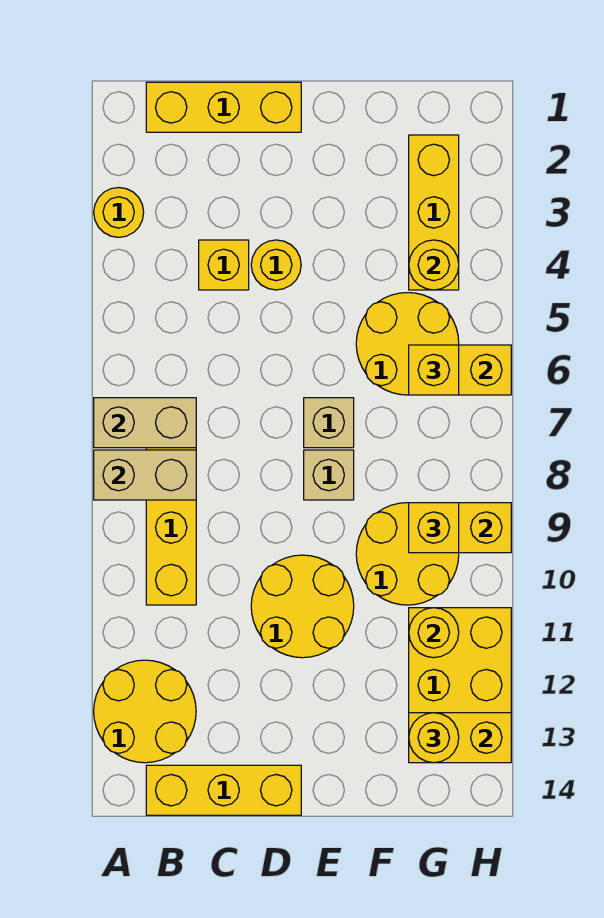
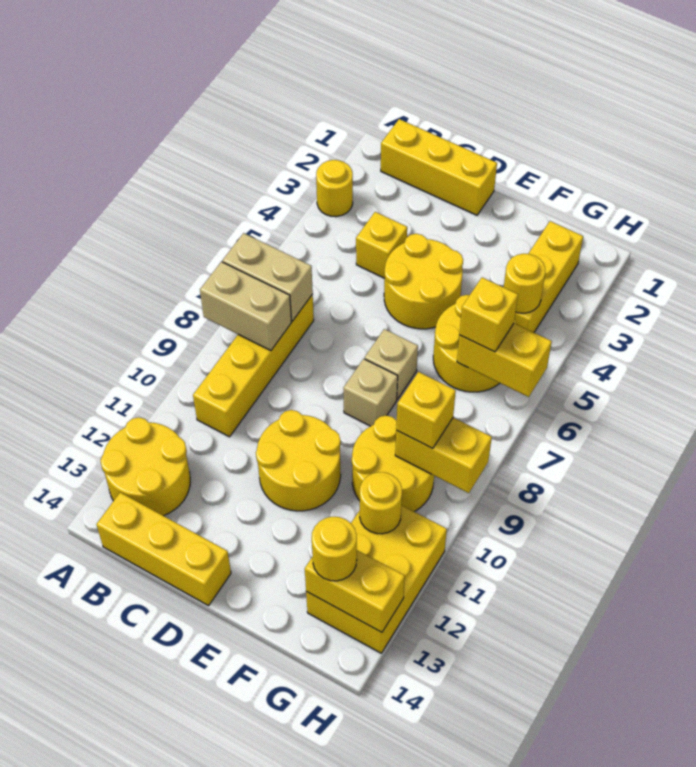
yellow 1x1 round brick [251,240,301,290] -> yellow 2x2 round brick [384,234,463,329]

